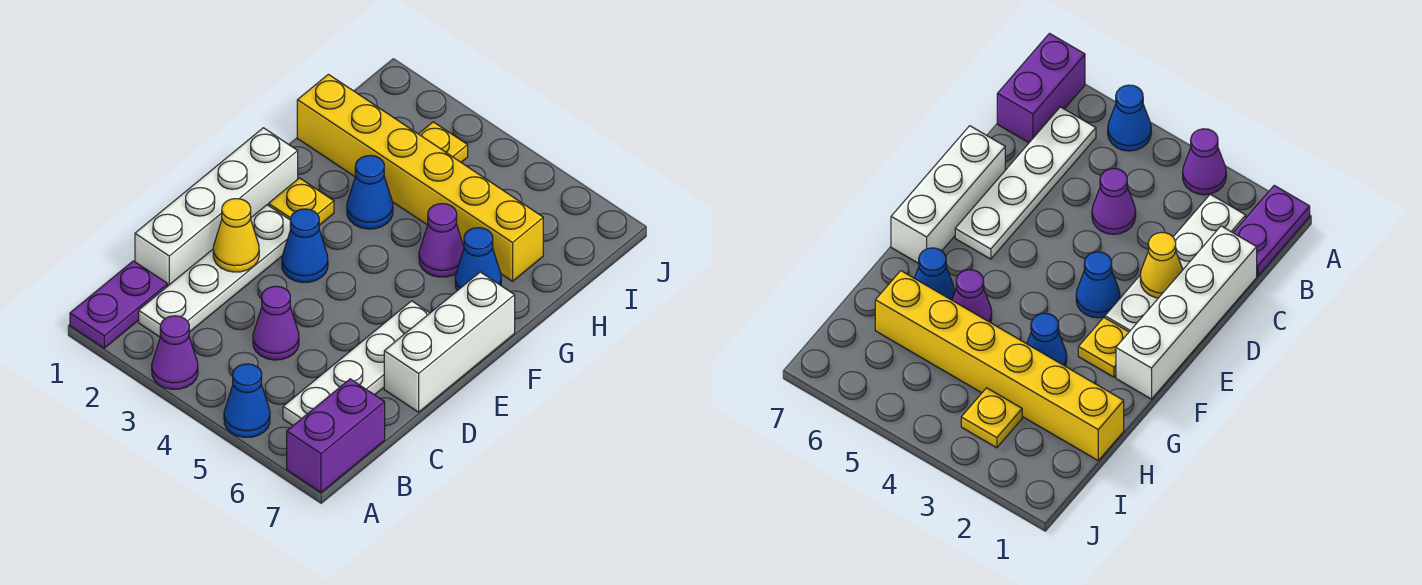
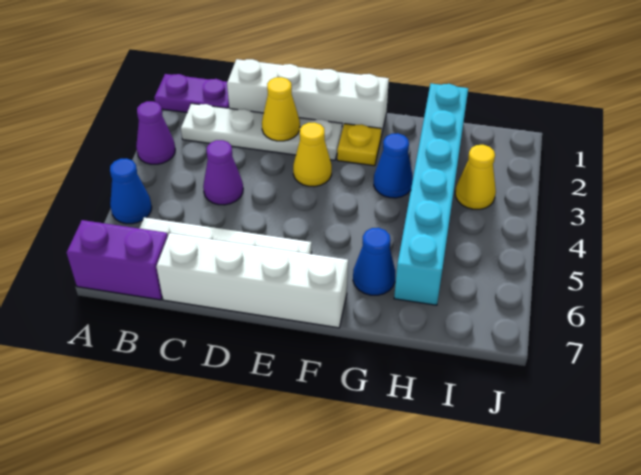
white 1x3 brick [384,272,515,412] -> white 1x4 brick [156,233,348,328]
blue 1x1 cone [282,209,328,283] -> yellow 1x1 cone [293,122,332,187]
purple 1x1 cone [419,204,464,277] -> none
yellow 1x6 brick [297,74,543,281] -> cyan 1x6 brick [394,84,468,305]
yellow 1x1 plate [419,122,468,162] -> yellow 1x1 cone [455,145,496,209]

